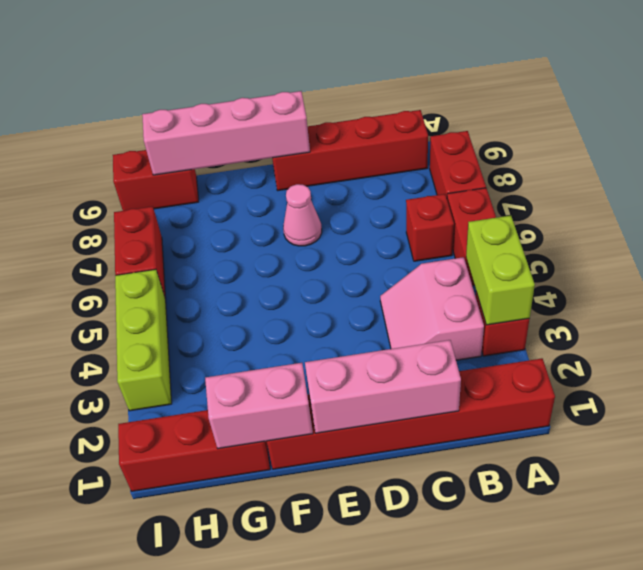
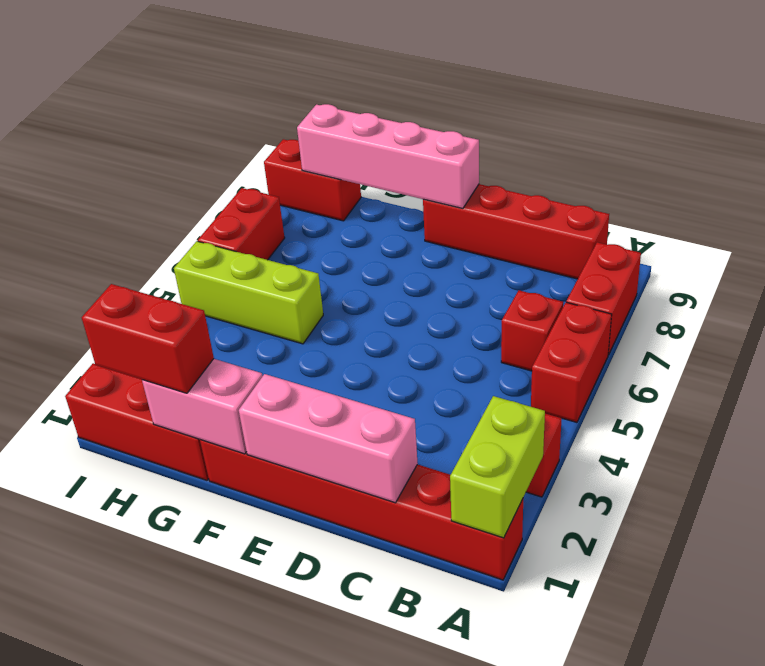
lime 1x2 brick [466,216,535,325] -> lime 1x2 brick moved to [450,396,545,538]
pink 2x2 slope [380,257,484,360] -> none
pink 1x1 cone [283,184,322,246] -> none
none -> red 1x2 brick [82,284,214,393]
lime 1x3 brick [115,269,172,411] -> lime 1x3 brick turned to [174,241,323,344]

